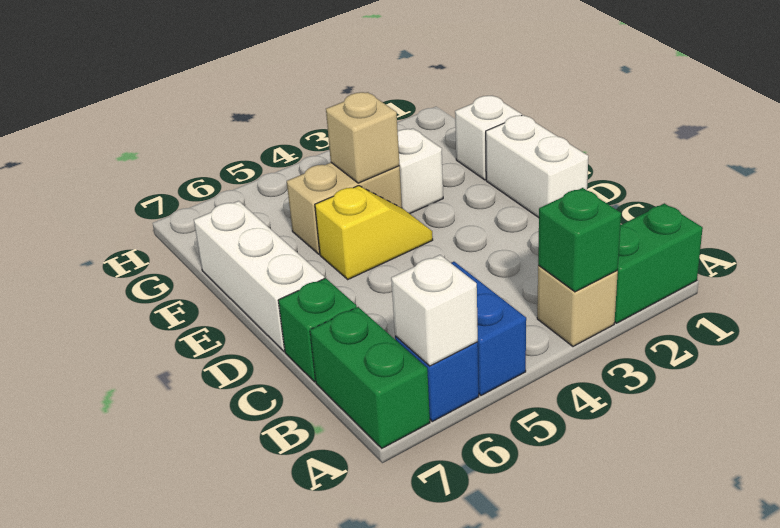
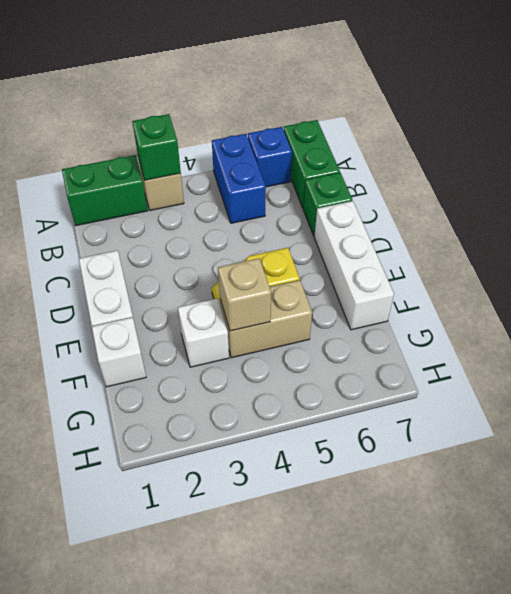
white 1x1 brick [391,255,478,366] -> none

